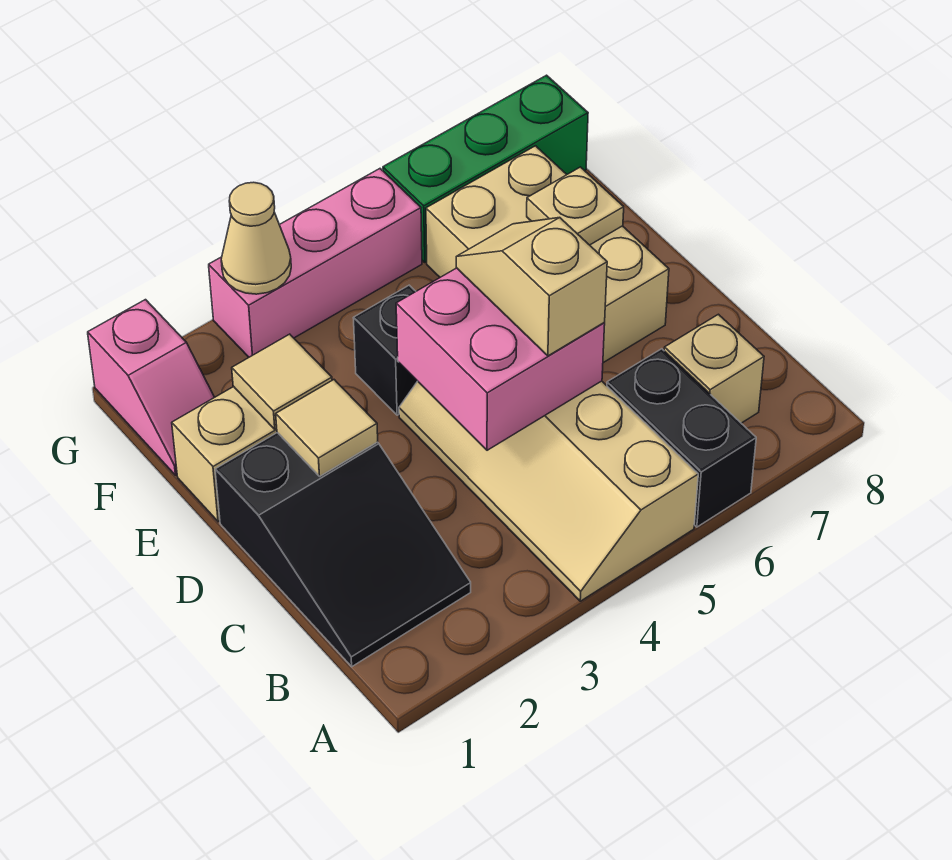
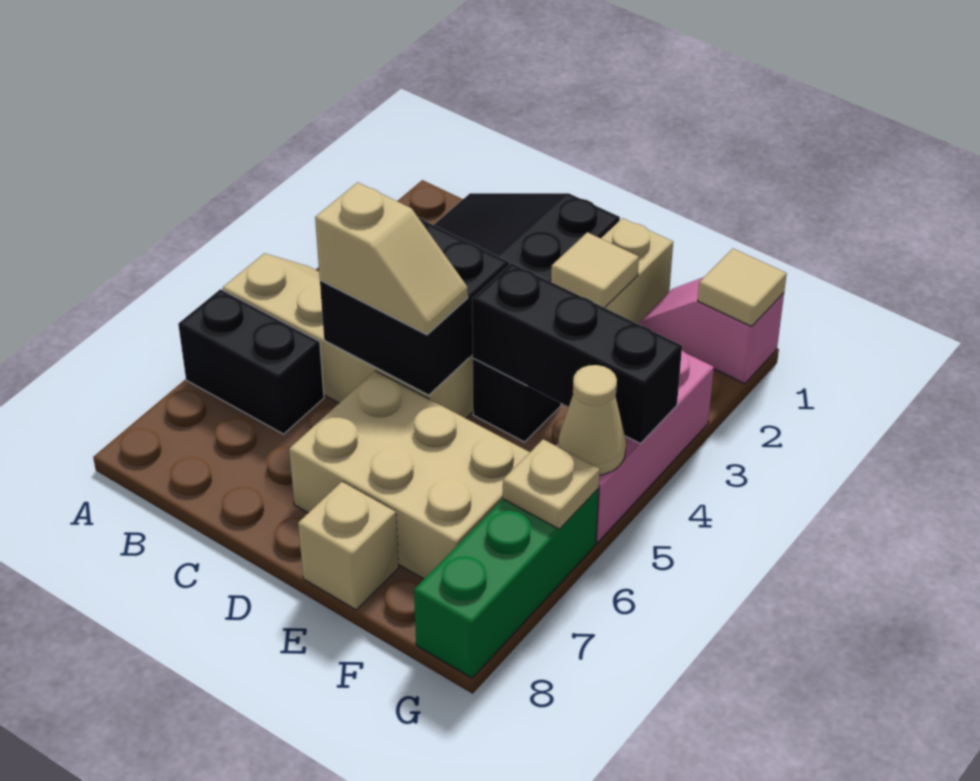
tan 1x1 brick [664,314,764,423] -> tan 1x1 brick moved to [298,482,399,610]
pink 2x2 brick [396,268,605,450] -> black 2x2 brick [320,217,509,395]
tan 1x1 tile [276,380,378,476] -> tan 1x1 tile moved to [698,249,787,327]
none -> black 1x3 brick [472,263,682,444]
tan 1x1 plate [527,167,624,245] -> tan 1x1 plate moved to [503,439,600,529]
tan 1x1 cone [221,182,291,294] -> tan 1x1 cone moved to [558,365,626,475]

